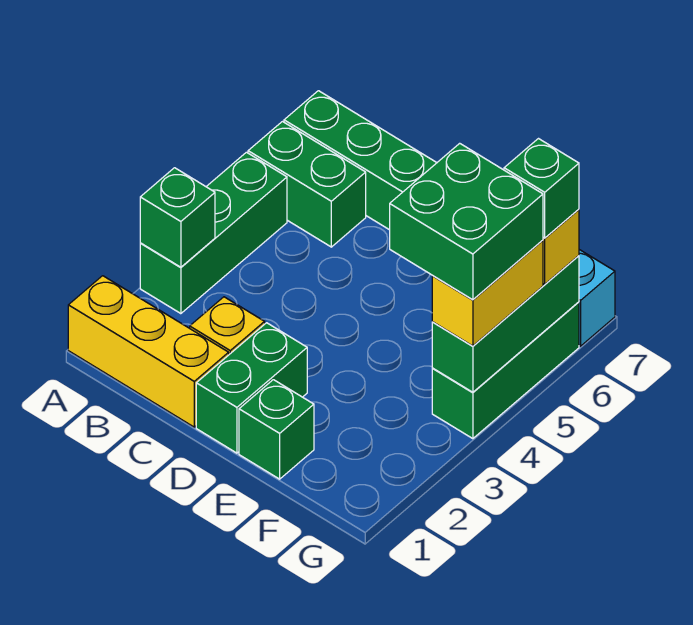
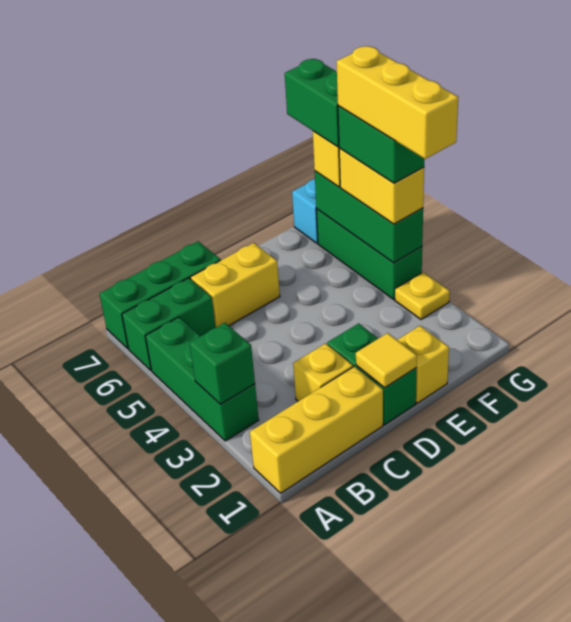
none -> yellow 1x2 brick [190,243,280,327]
none -> yellow 1x1 tile [356,333,417,388]
green 1x1 brick [239,380,314,479] -> yellow 1x1 brick [398,326,449,403]
green 2x2 brick [390,143,543,300] -> green 1x2 brick [338,106,424,183]
none -> yellow 1x1 plate [395,272,450,319]
none -> yellow 1x3 brick [336,46,458,159]
green 1x1 brick [504,139,579,238] -> green 1x2 brick [285,59,339,147]

